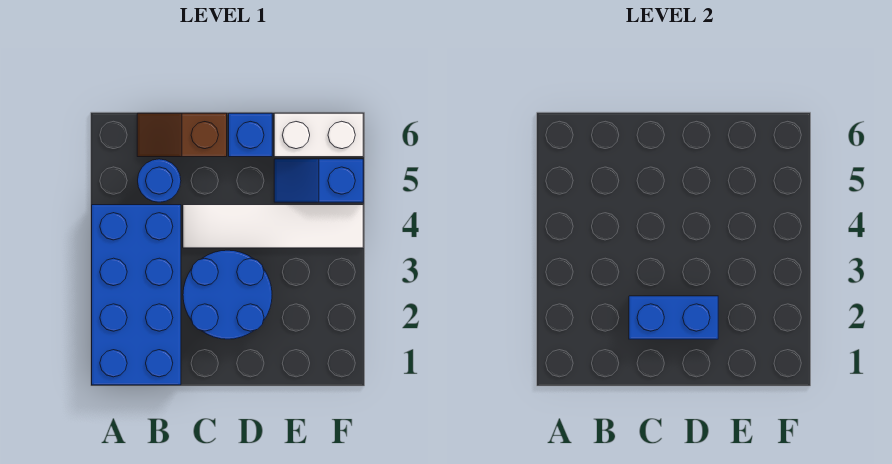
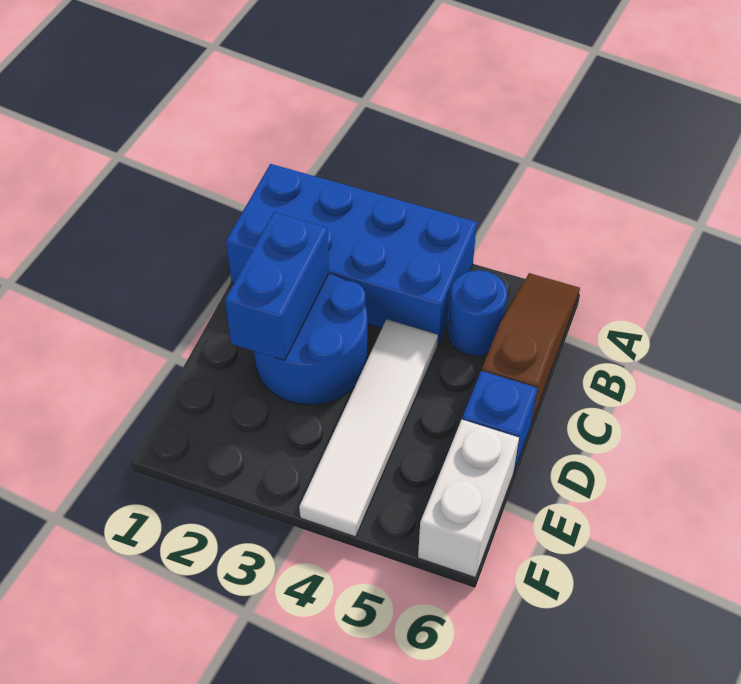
brown 1x2 slope [137,113,227,157] -> brown 1x3 slope [482,273,580,424]
blue 1x2 slope [274,159,363,202] -> none

